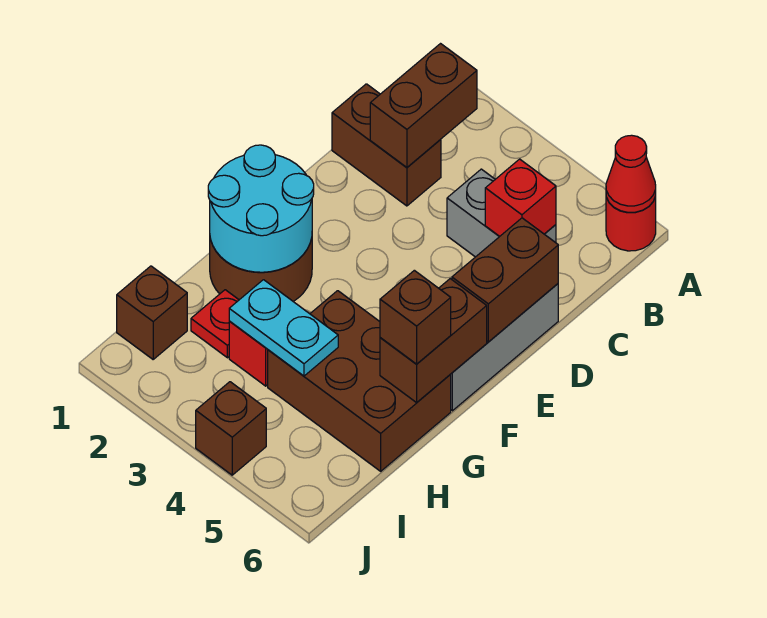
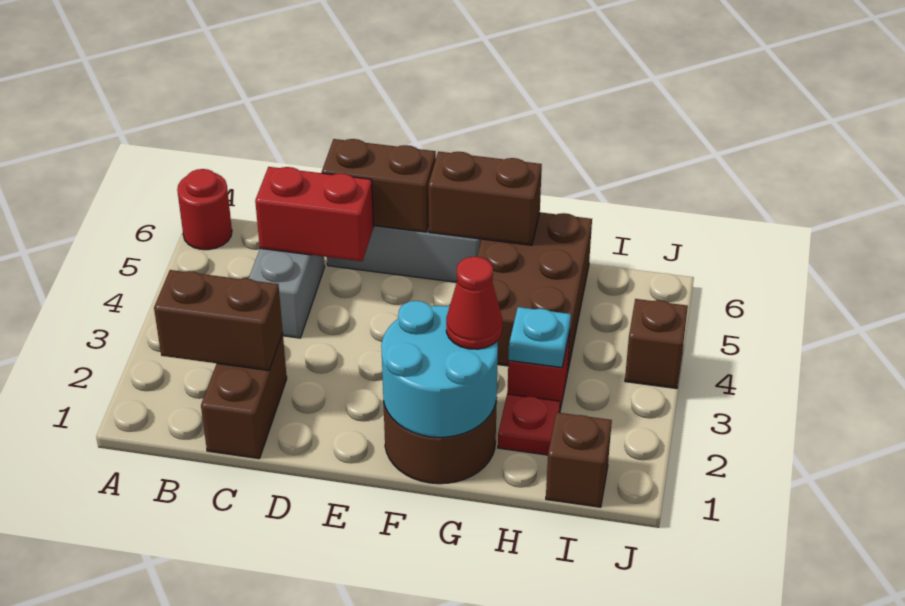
red 1x1 cone [606,135,656,212] -> red 1x1 cone moved to [446,257,502,349]
red 1x1 brick [485,159,556,236] -> red 1x2 brick [255,167,374,261]
brown 1x1 brick [380,270,451,364] -> none
cyan 1x2 plate [229,280,338,376] -> cyan 1x1 plate [508,307,571,368]

